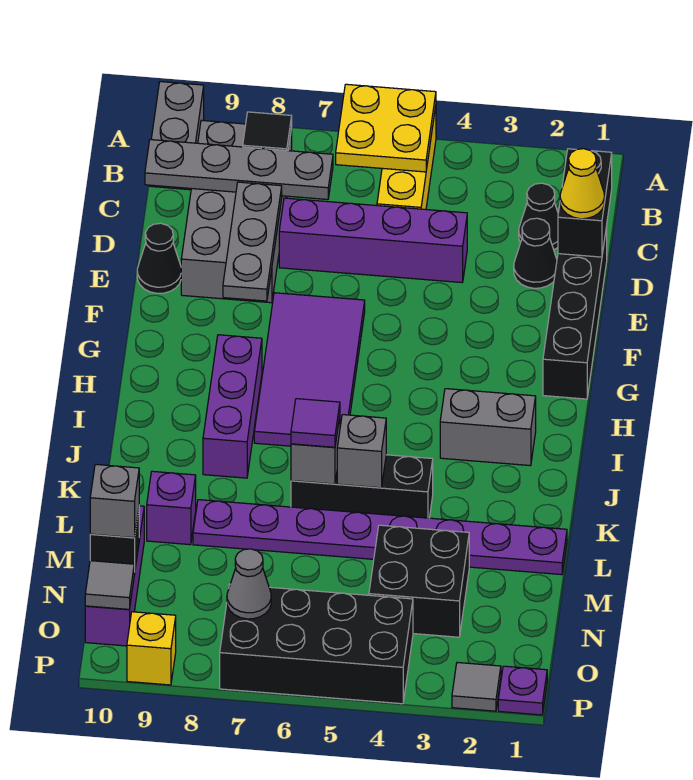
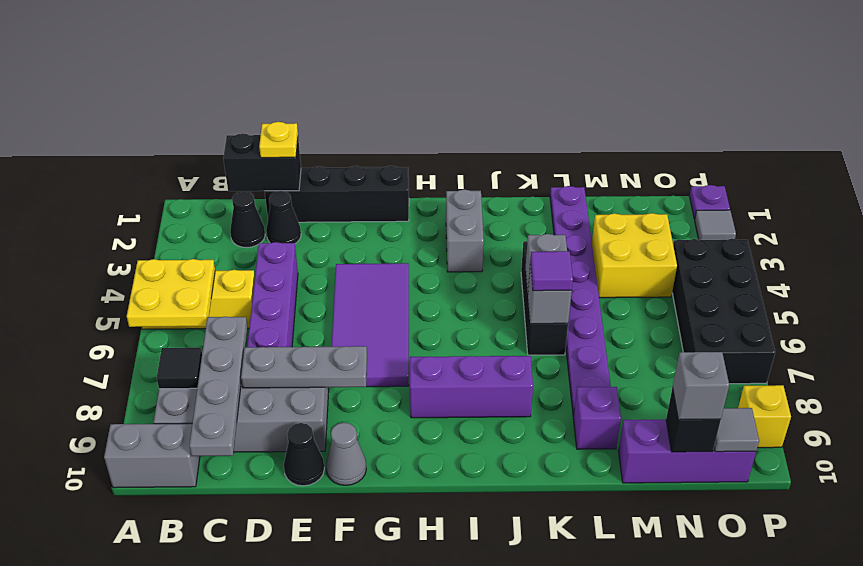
yellow 1x1 cone [560,149,604,219] -> yellow 1x1 plate [259,122,298,158]
purple 2x4 tile [254,293,365,446] -> purple 2x4 tile turned to [332,263,409,387]
black 2x2 brick [369,525,469,637] -> yellow 2x2 brick [592,213,677,298]
grey 1x1 cone [227,549,271,619] -> grey 1x1 cone moved to [326,423,366,485]

